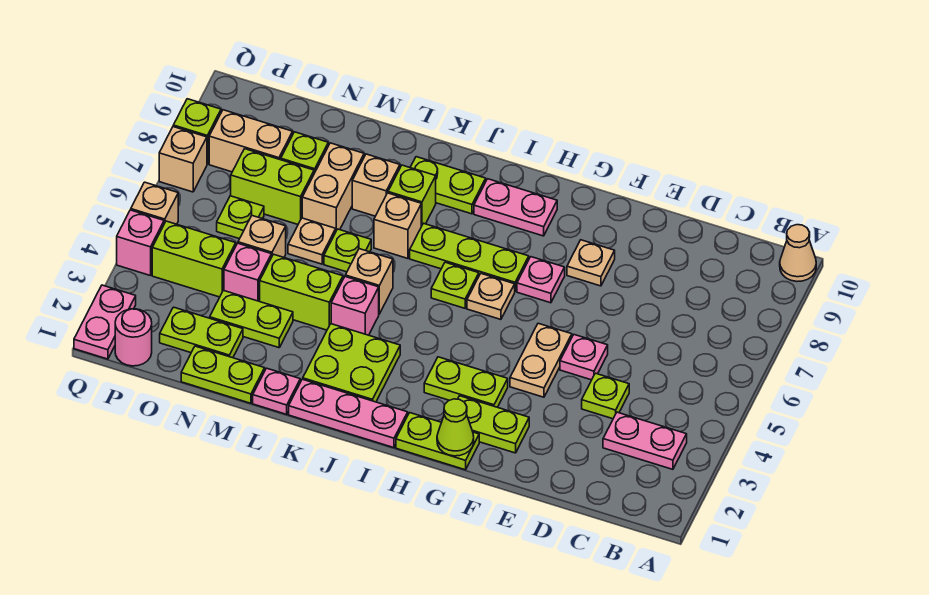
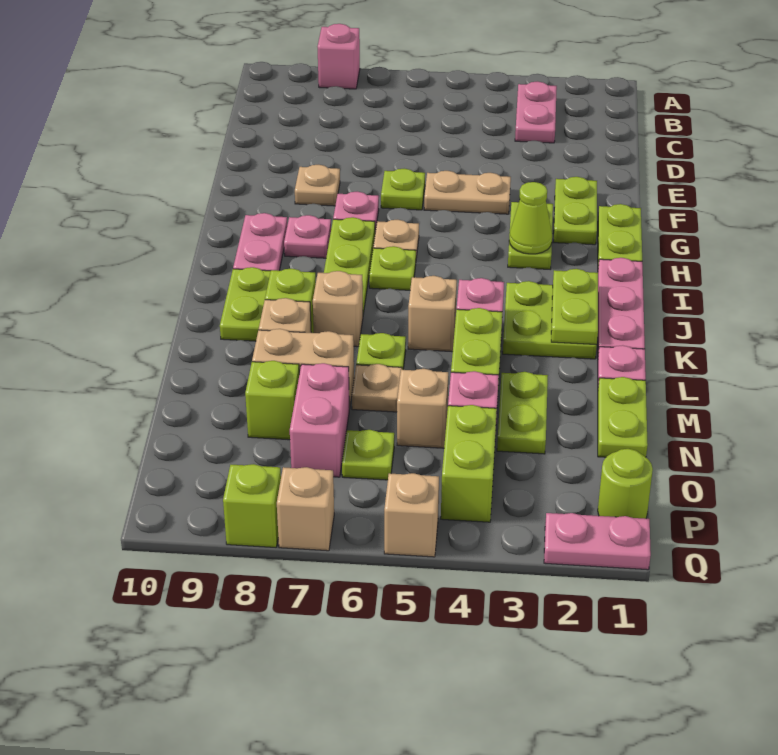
tan 1x1 cone [780,225,816,281] -> none
lime 1x1 plate [582,373,629,419] -> lime 1x1 plate moved to [381,169,425,210]
pink 1x1 plate [560,335,608,380] -> pink 1x1 plate moved to [284,215,331,258]
lime 1x1 cone [437,399,474,456] -> lime 1x1 cone moved to [509,182,552,254]
lime 1x2 plate [160,307,243,358] -> lime 1x2 plate moved to [551,269,598,345]
lime 1x2 brick [231,149,314,224] -> pink 1x2 brick [290,363,349,477]
tan 1x2 brick [209,110,293,172] -> none
pink 1x1 round brick [115,309,152,366] -> lime 1x1 round brick [598,449,653,519]
pink 1x1 brick [117,210,164,276] -> pink 1x1 brick moved to [318,24,360,89]

